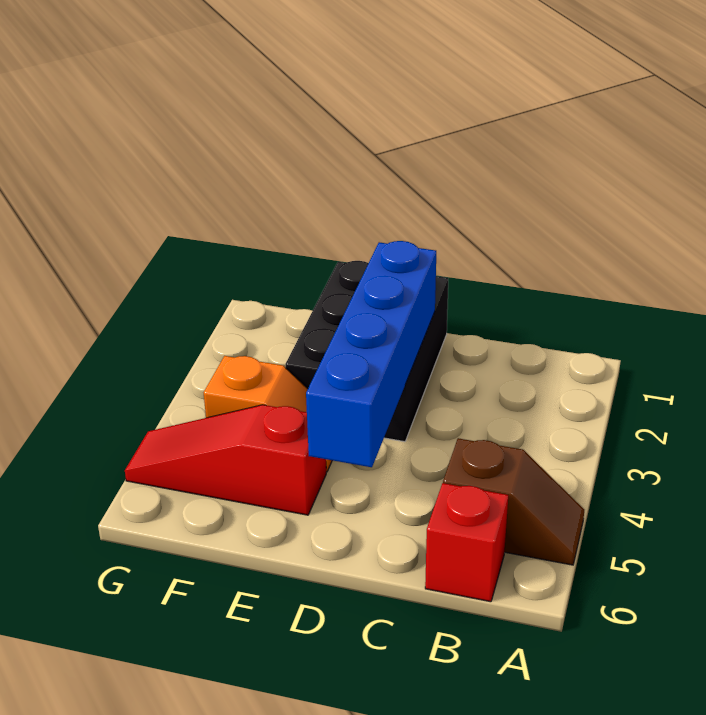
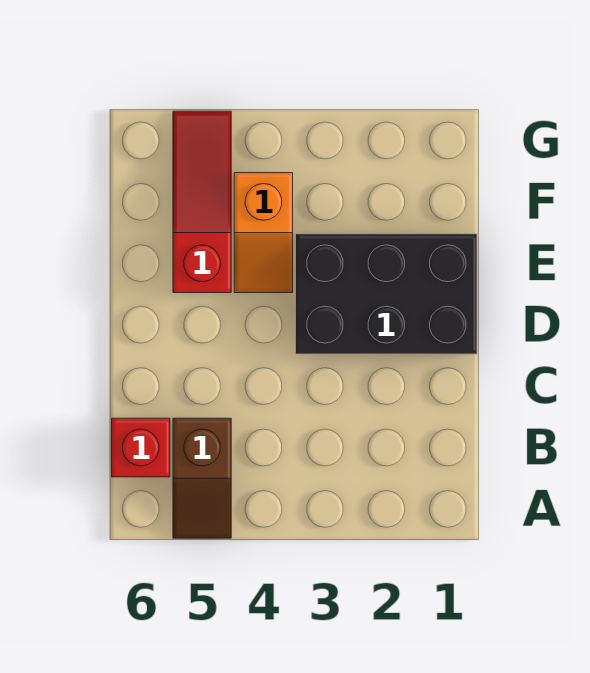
blue 1x4 brick [306,241,436,467] -> none

